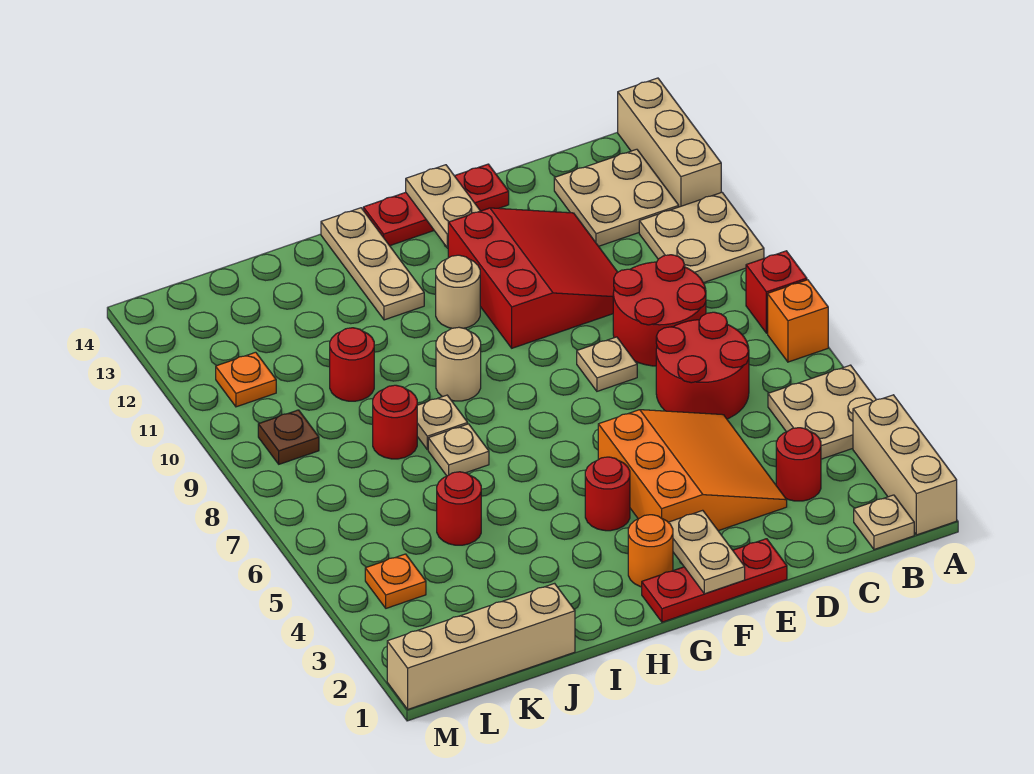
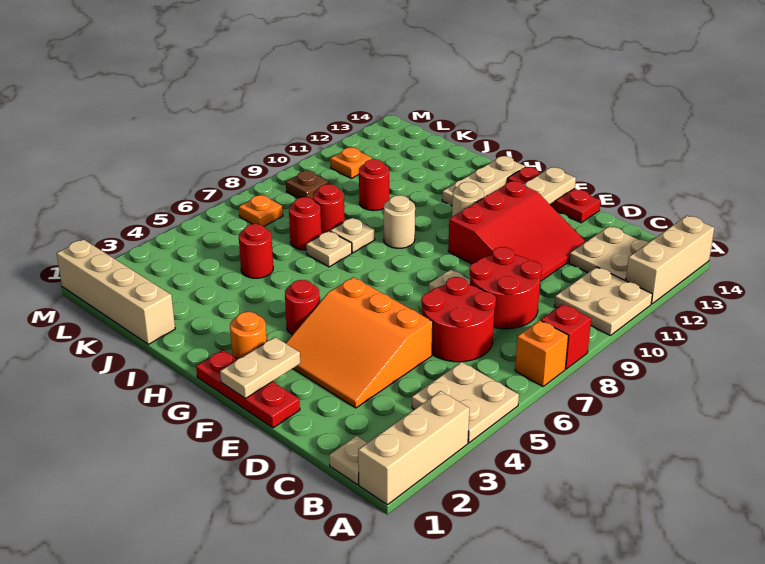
red 1x1 round brick [776,428,821,501] -> red 1x1 round brick moved to [289,197,321,250]
orange 3x3 slope [598,410,787,531] -> orange 3x3 slope turned to [286,277,433,408]
orange 1x1 plate [365,554,426,608] -> orange 1x1 plate moved to [239,195,283,227]

